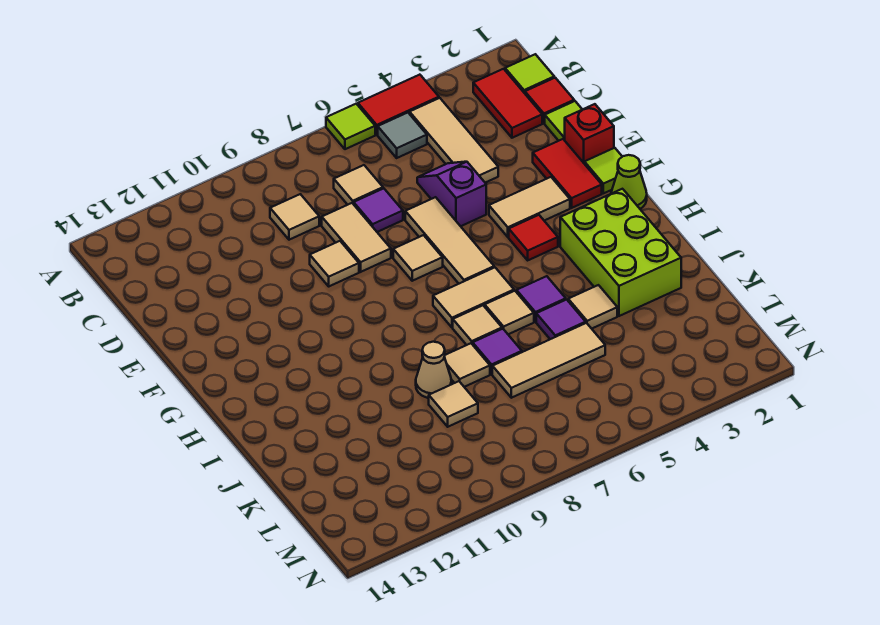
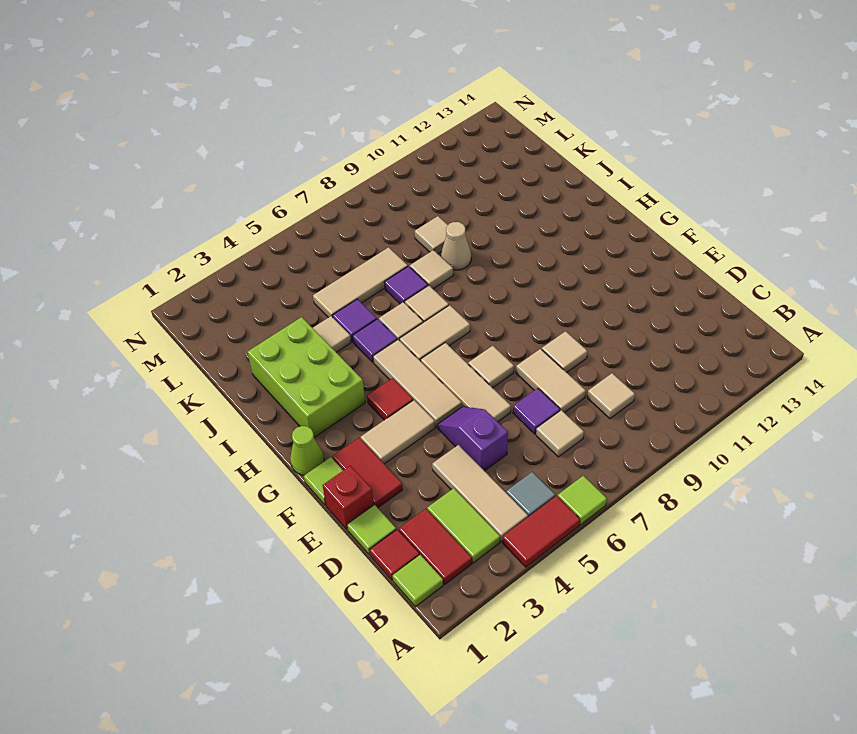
none -> lime 1x2 tile [427,488,500,563]
purple 1x2 slope [417,162,486,226] -> purple 1x2 slope turned to [437,406,508,471]
none -> tan 1x3 tile [373,340,462,427]

